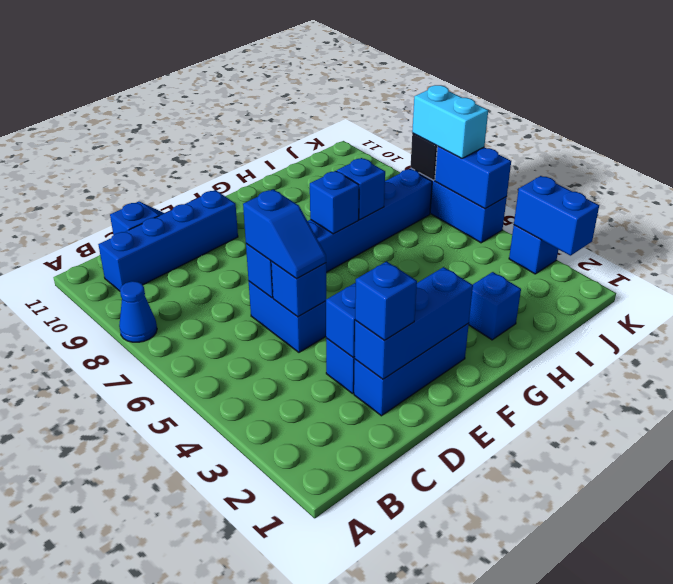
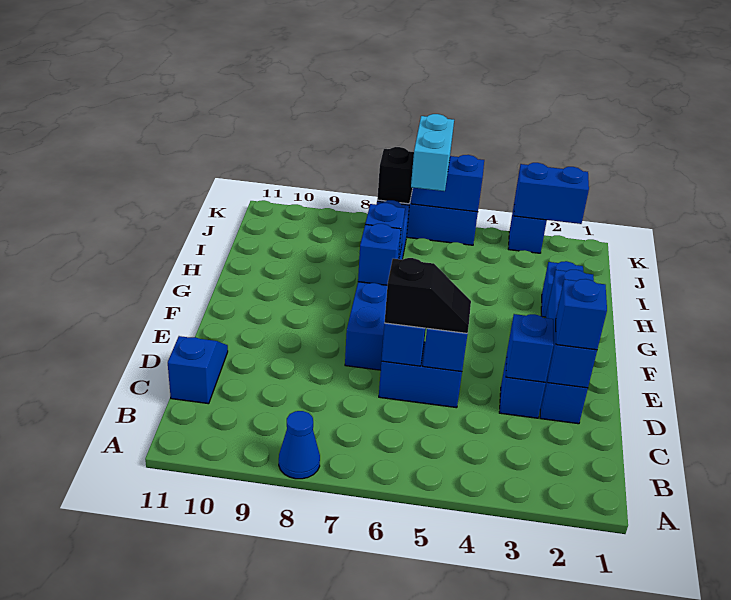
blue 1x4 brick [98,190,238,291] -> none
blue 1x2 slope [243,189,326,278] -> black 1x2 slope [385,258,471,333]
cyan 1x2 brick [412,85,488,159] -> cyan 1x2 brick turned to [411,114,454,191]

